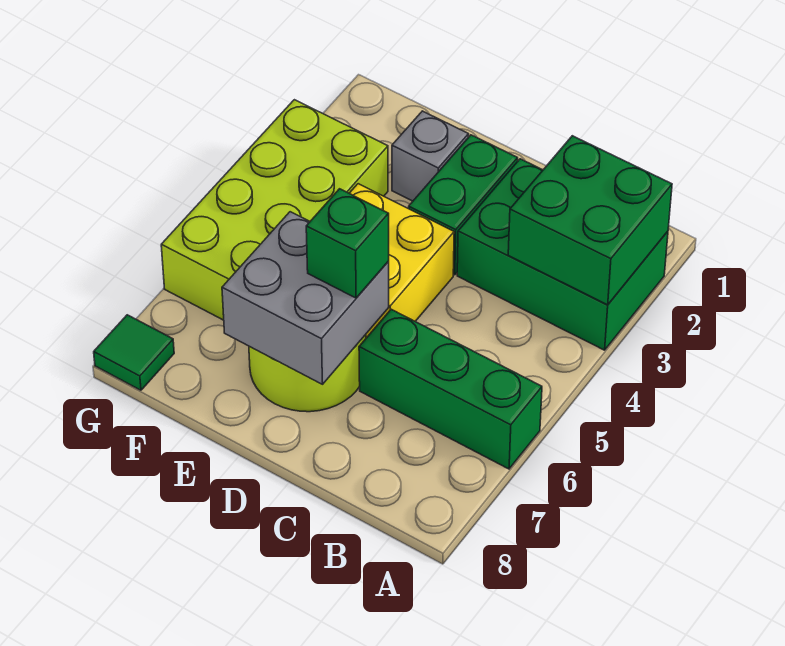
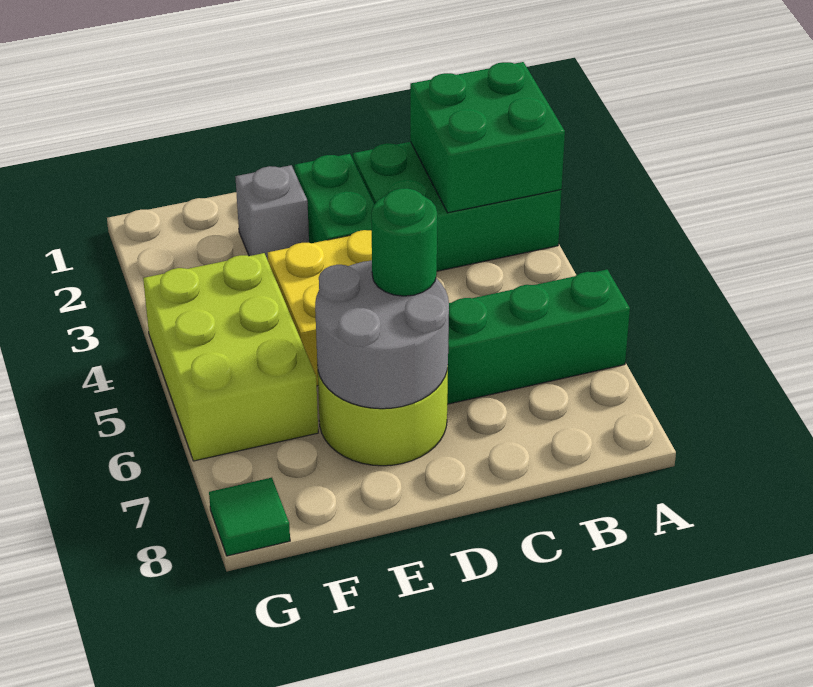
grey 2x2 brick [222,212,389,384] -> grey 2x2 round brick [315,261,449,409]
green 1x1 brick [306,189,389,298] -> green 1x1 round brick [371,188,437,296]
lime 2x4 brick [161,100,388,320] -> lime 2x3 brick [143,253,318,461]

